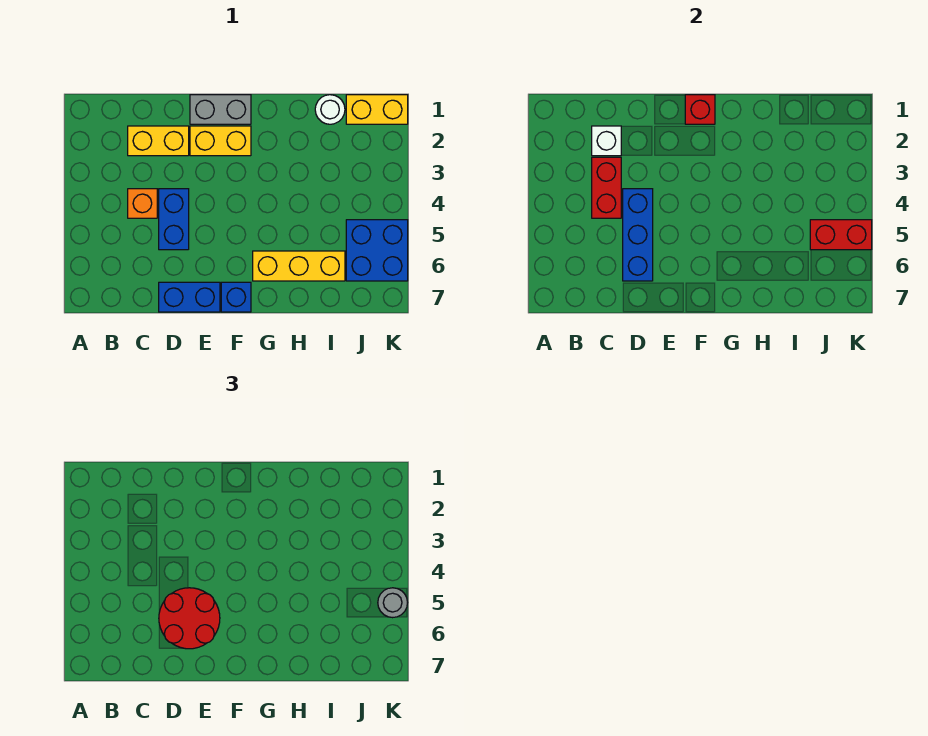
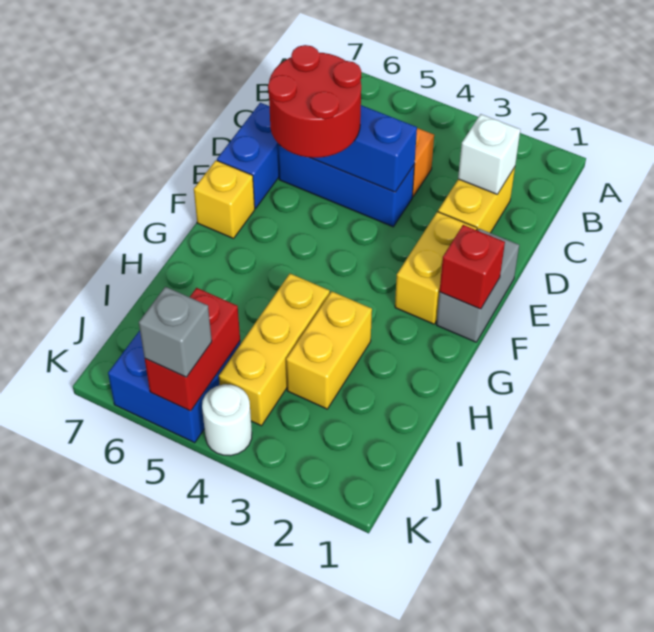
red 1x2 brick [592,157,621,218] -> none
blue 1x2 brick [159,189,189,250] -> blue 1x3 brick [278,145,415,227]
blue 1x1 brick [221,282,251,312] -> yellow 1x1 brick [194,160,255,239]
yellow 1x3 brick [253,251,345,281] -> yellow 1x3 brick moved to [219,274,330,426]
white 1x1 round brick [315,95,345,124] -> white 1x1 round brick moved to [202,384,252,456]
yellow 1x2 brick [346,95,408,124] -> yellow 1x2 brick moved to [286,291,372,409]
grey 1x1 round brick [378,588,408,618] -> grey 1x1 brick [139,287,212,377]

